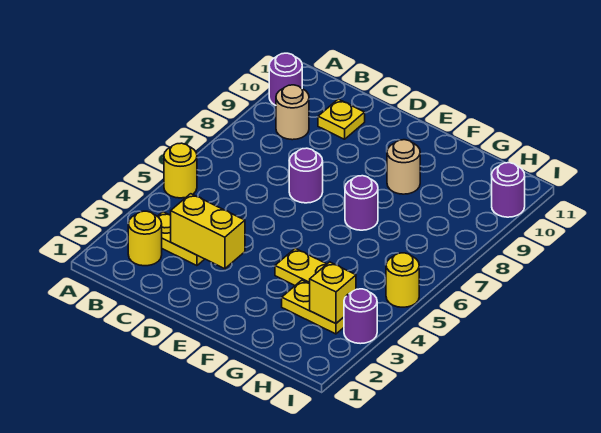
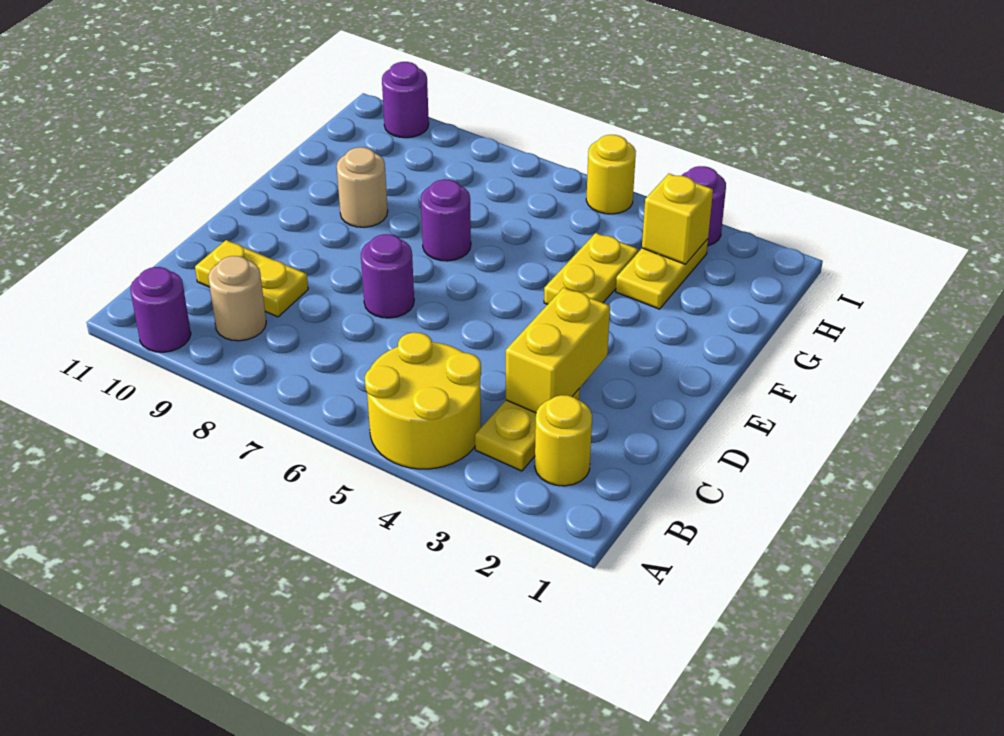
yellow 1x1 round brick [164,143,197,198] -> yellow 2x2 round brick [365,332,481,469]
yellow 1x1 plate [318,99,365,139] -> yellow 1x2 plate [195,240,308,317]

